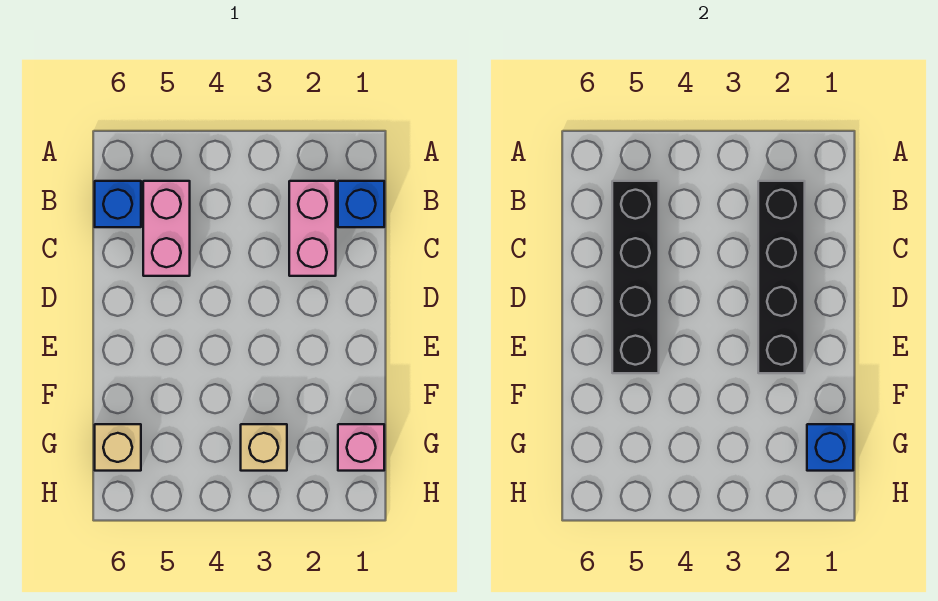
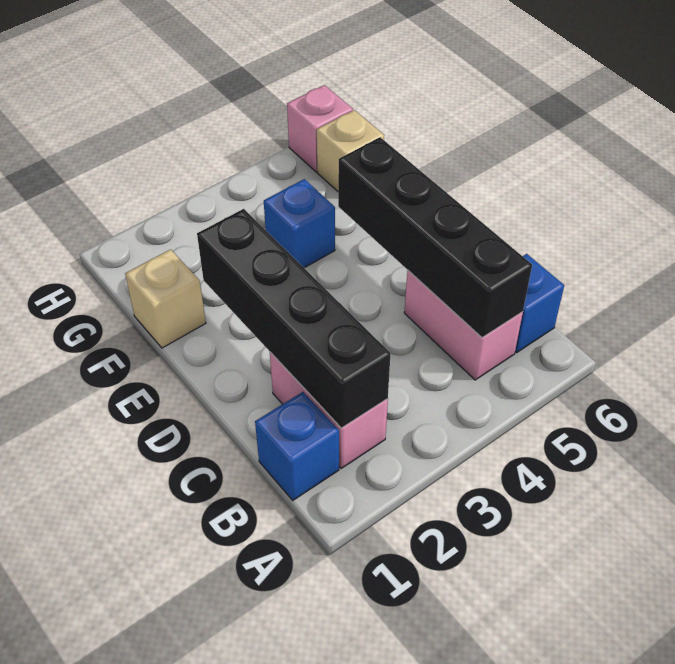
pink 1x1 brick [338,424,384,471] -> pink 1x1 brick moved to [287,85,353,172]
blue 1x1 brick [807,424,853,471] -> blue 1x1 brick moved to [264,179,335,268]
tan 1x1 brick [241,424,287,471] -> tan 1x1 brick moved to [125,249,206,348]

